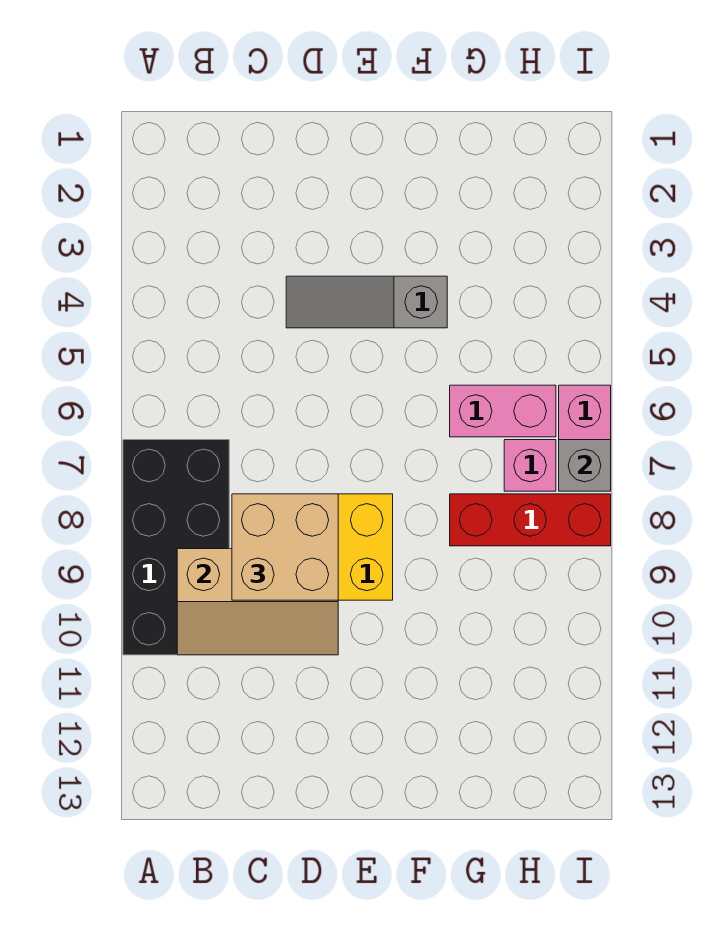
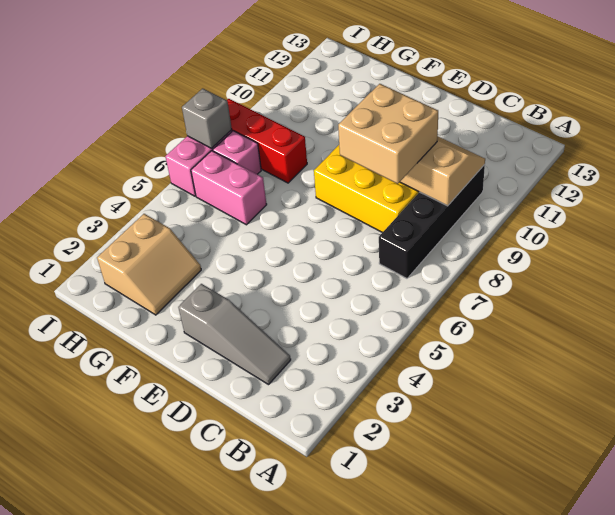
black 2x4 brick [123,440,229,655] -> black 1x4 brick [379,165,485,278]
grey 1x3 slope [286,276,447,328] -> grey 1x3 slope moved to [178,284,291,385]
none -> tan 2x2 slope [97,214,201,315]

